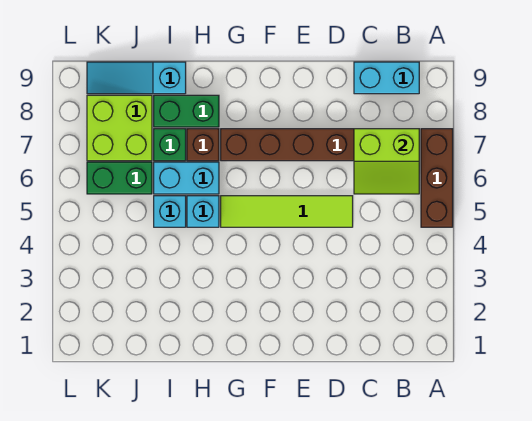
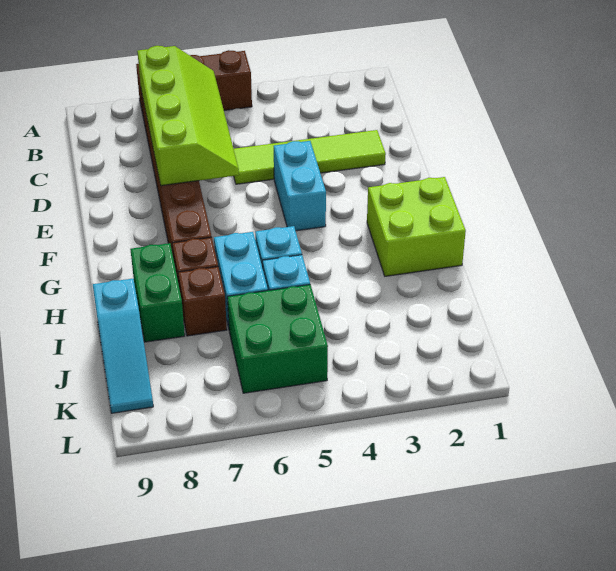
lime 2x2 slope [354,129,419,194] -> lime 2x4 slope [137,46,239,186]
cyan 1x2 brick [354,62,419,94] -> cyan 1x2 brick moved to [274,141,326,231]
lime 1x4 tile [221,196,353,227] -> lime 1x4 tile turned to [234,130,386,184]
green 1x1 brick [154,129,186,161] -> brown 1x1 brick [178,267,227,336]
green 1x2 brick [87,162,152,194] -> green 2x2 brick [227,285,328,393]
lime 2x2 brick [87,95,152,161] -> lime 2x2 brick moved to [367,177,466,276]

